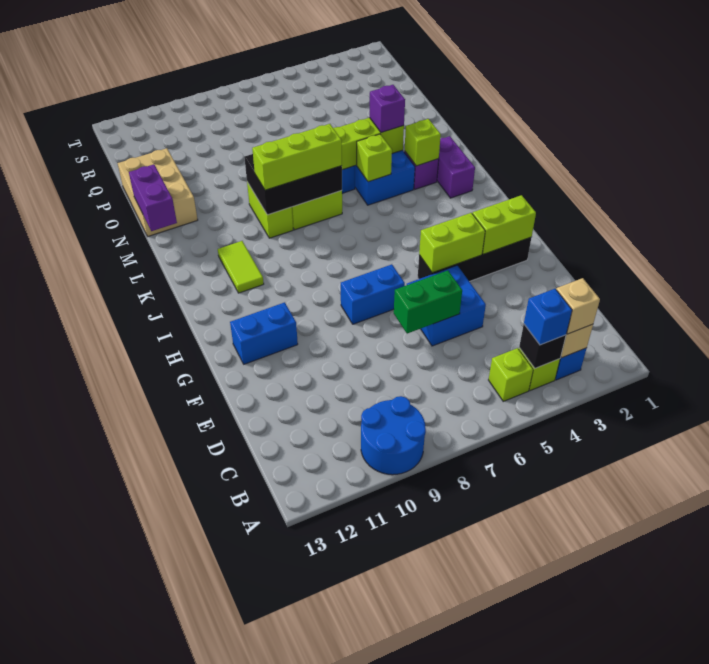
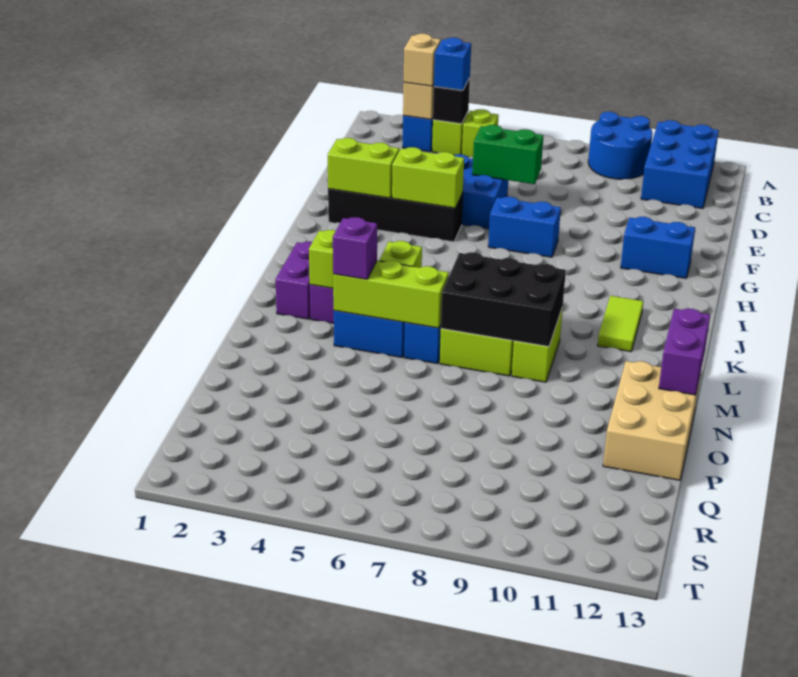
none -> blue 2x3 brick [641,120,719,208]
lime 1x3 brick [252,124,342,190] -> none

